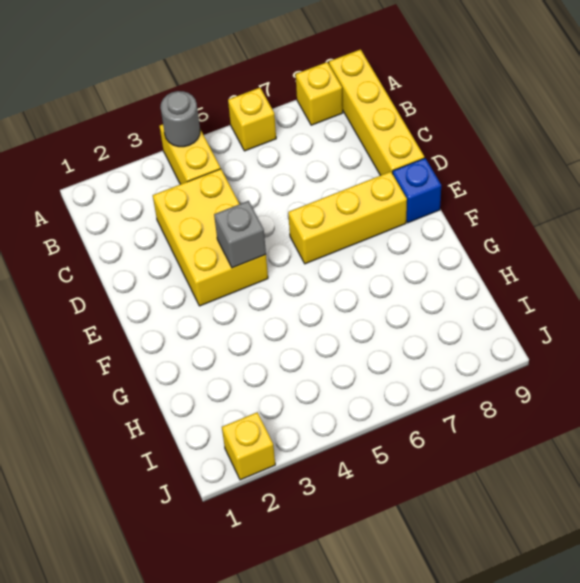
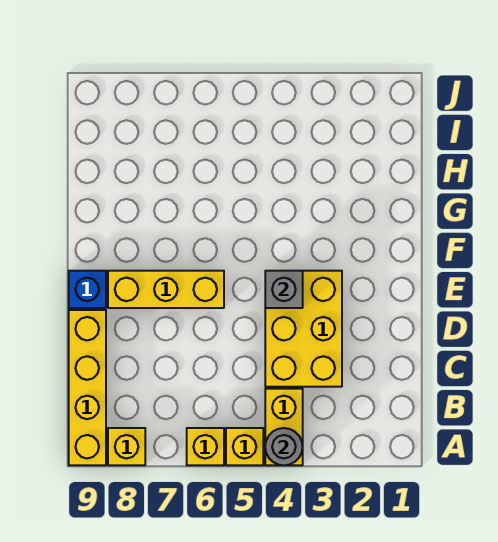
yellow 1x1 brick [222,412,275,480] -> yellow 1x1 brick moved to [226,428,263,465]

